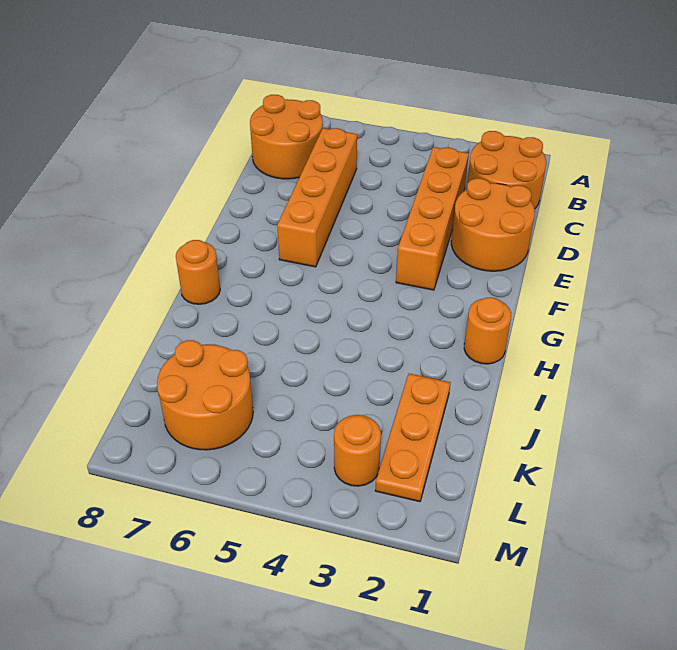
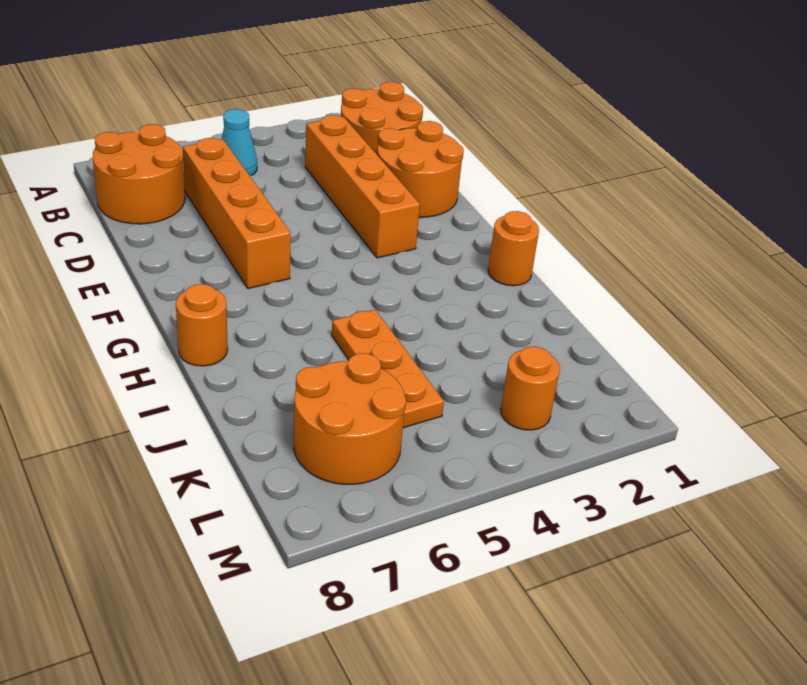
none -> cyan 1x1 cone [222,109,257,176]
orange 1x3 plate [375,374,451,502] -> orange 1x3 plate moved to [332,310,444,428]

